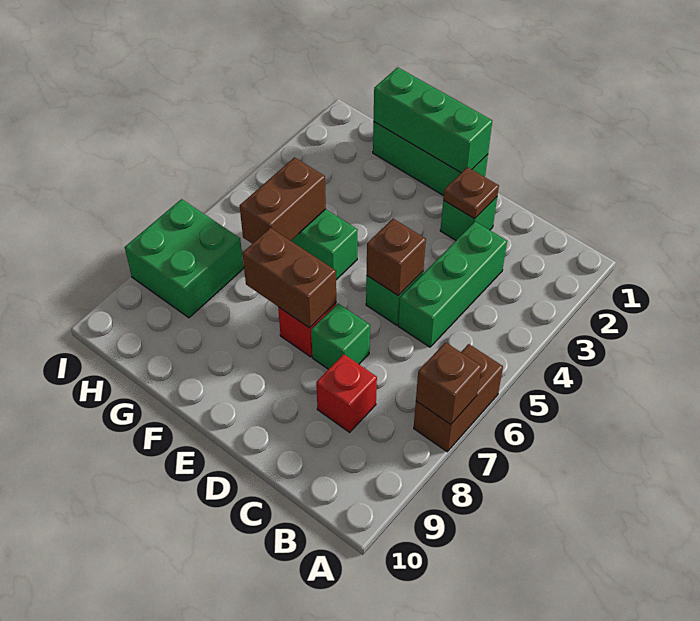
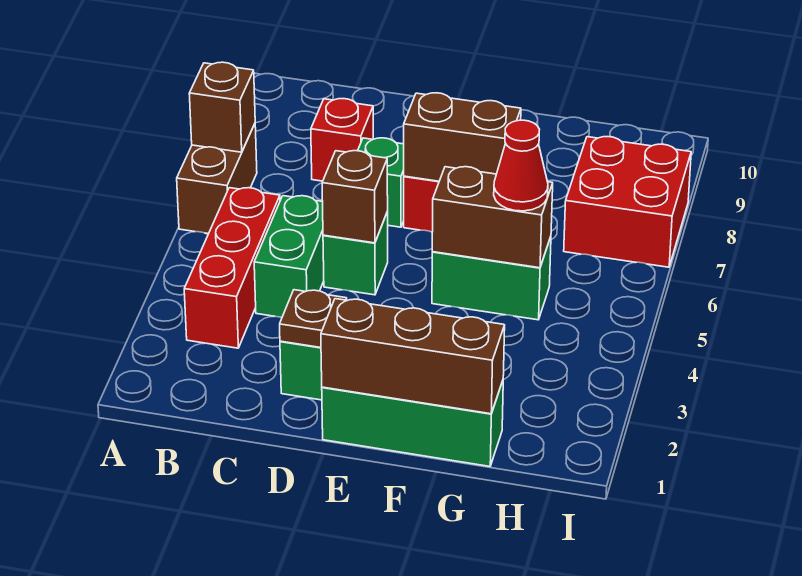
none -> red 1x3 brick [184,188,280,348]
green 1x3 brick [398,222,507,347] -> green 1x2 brick [254,196,324,317]
green 1x3 brick [373,67,492,173] -> brown 1x3 brick [321,299,505,414]
brown 1x2 brick [240,157,326,244] -> brown 1x2 brick turned to [432,167,553,268]
none -> red 1x1 cone [494,120,548,211]
green 2x2 brick [125,199,244,318] -> red 2x2 brick [564,137,691,267]

